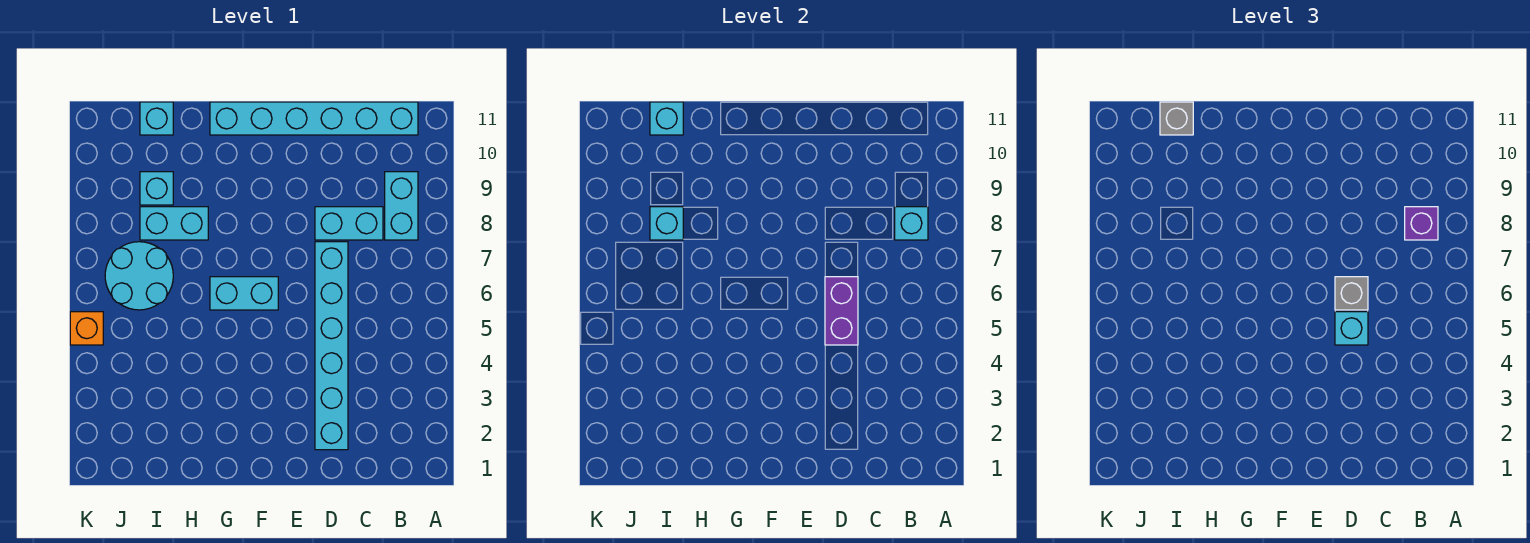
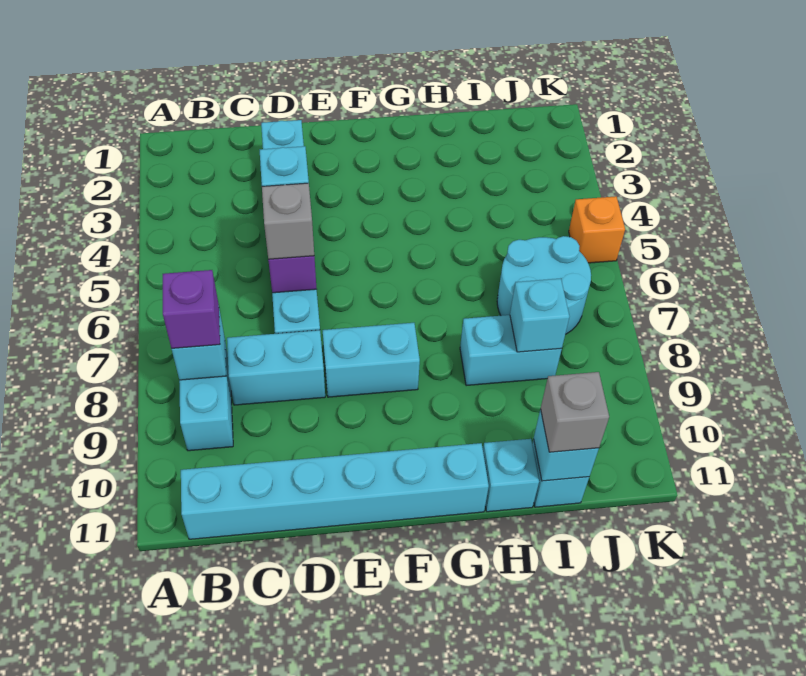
cyan 1x2 brick [210,277,278,310] -> cyan 1x2 brick moved to [323,323,420,397]
cyan 1x1 brick [140,172,173,205] -> cyan 1x1 brick moved to [483,439,539,512]

